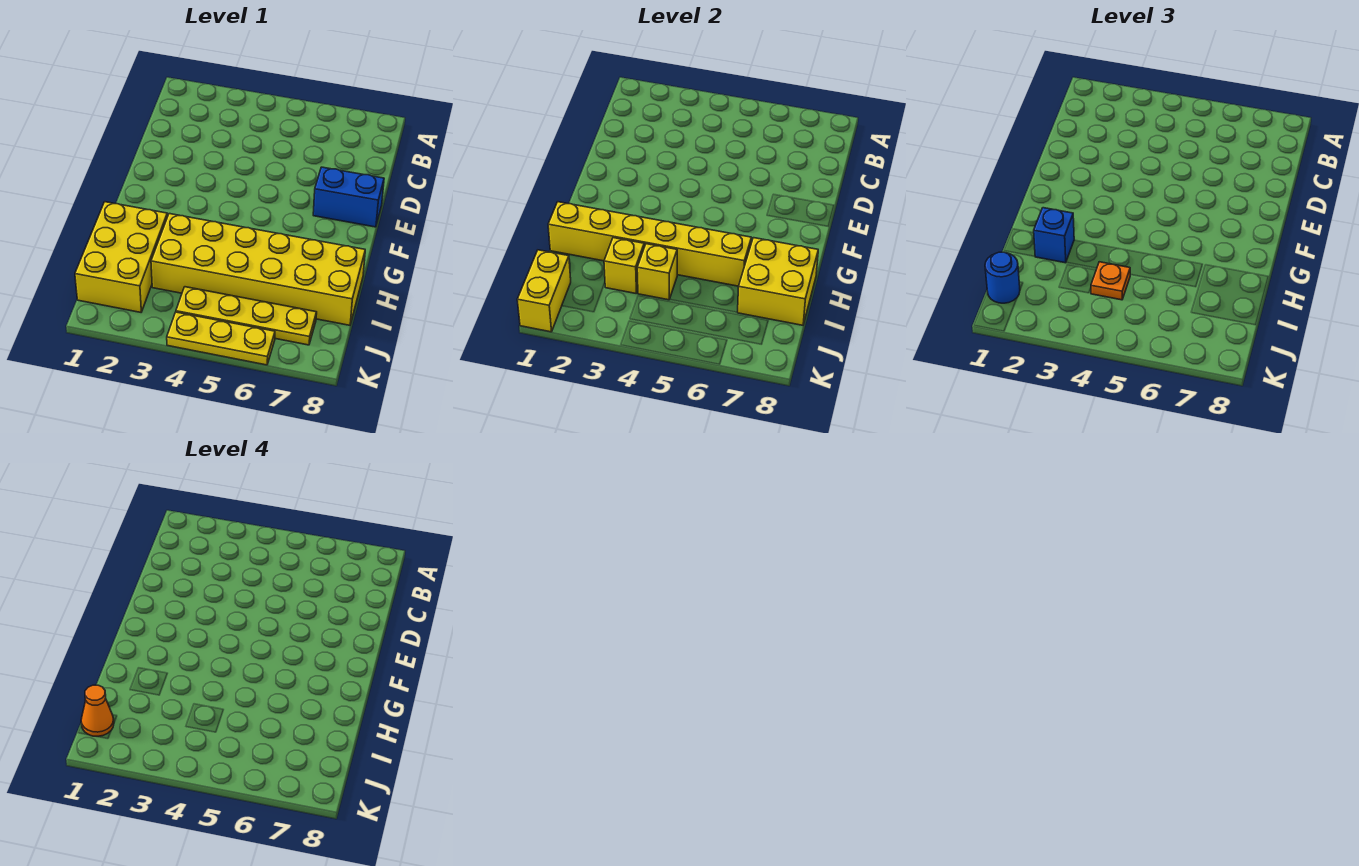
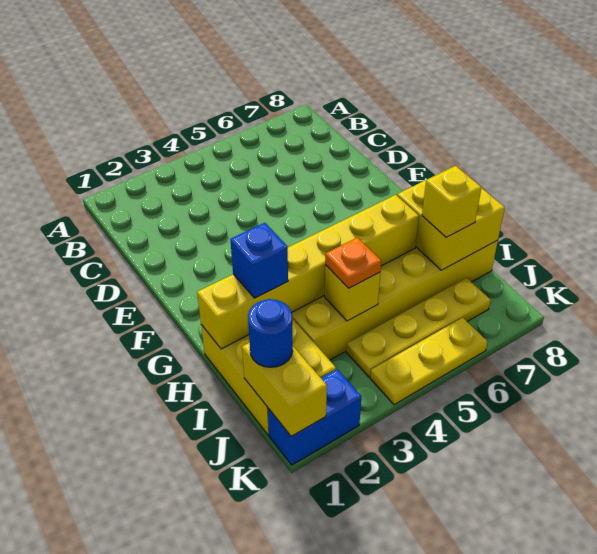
blue 1x2 brick [313,167,384,227] -> blue 1x2 brick moved to [268,369,361,465]
yellow 1x1 brick [604,238,644,293] -> yellow 1x1 brick moved to [422,166,481,237]
orange 1x1 cone [81,685,114,736] -> none

